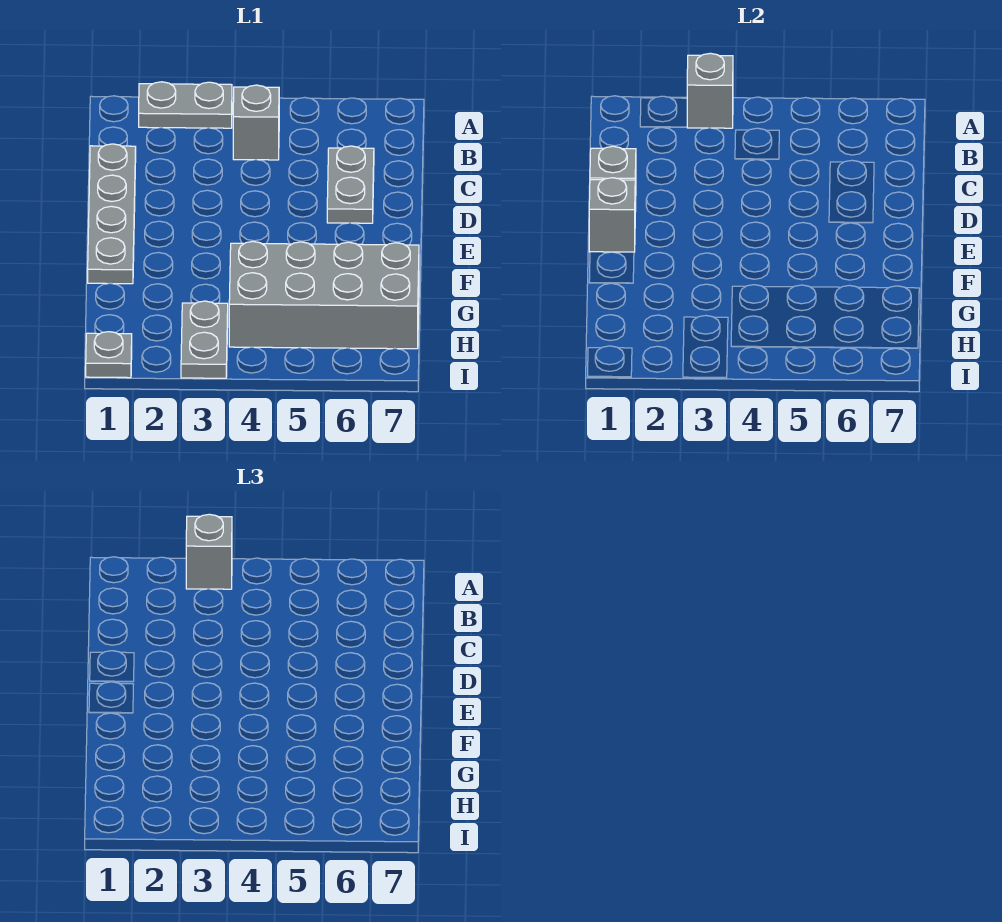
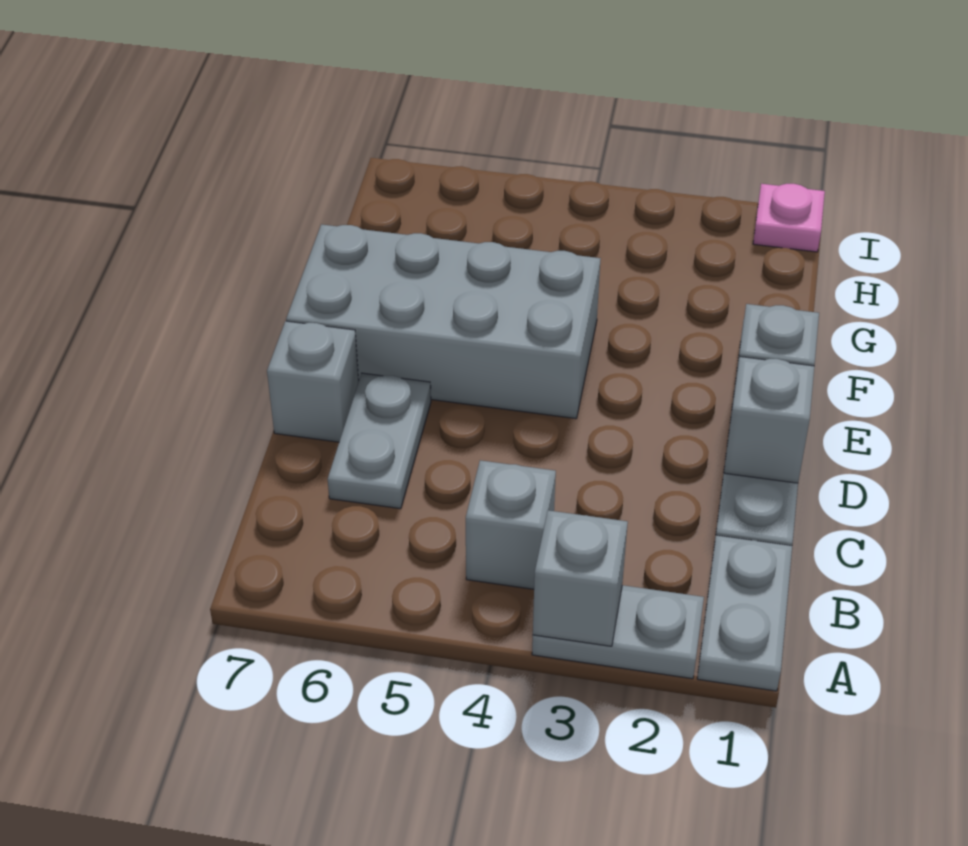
grey 1x1 brick [186,514,232,589] -> grey 1x1 brick moved to [267,321,359,442]
grey 2x4 brick [229,241,419,349] -> grey 2x4 brick moved to [286,224,601,419]
grey 1x2 plate [181,301,228,378] -> grey 1x2 plate moved to [697,535,792,691]
grey 1x1 plate [86,332,132,378] -> pink 1x1 plate [753,184,825,252]

